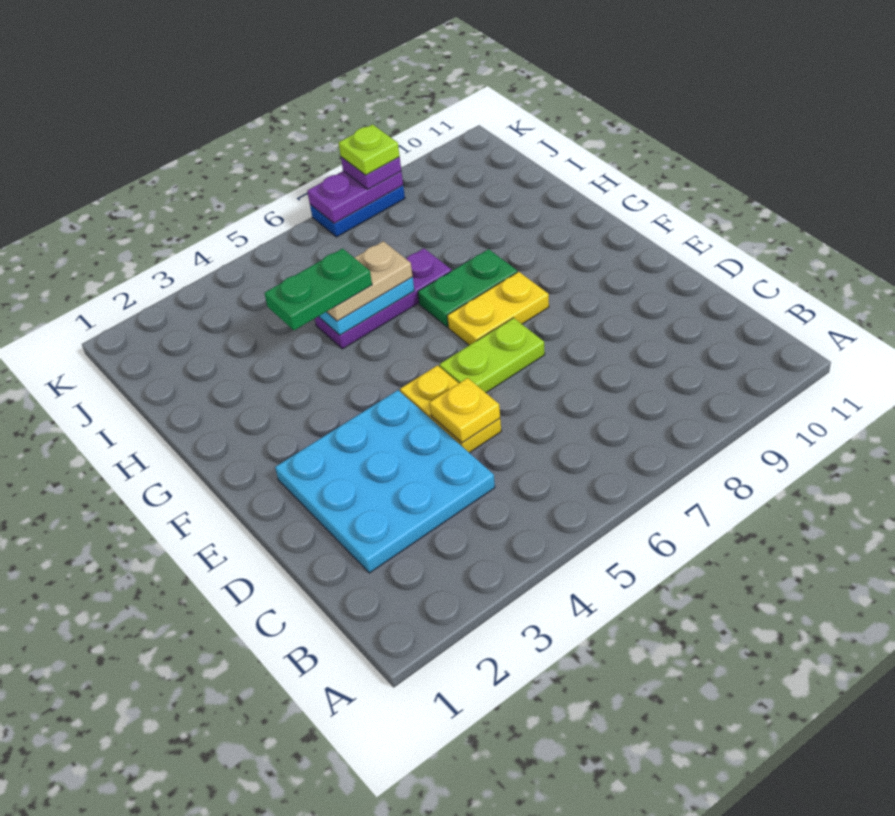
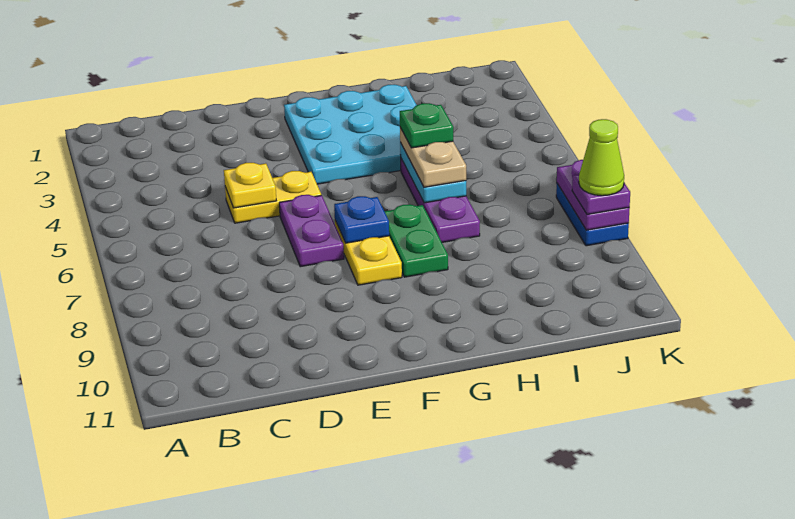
cyan 3x3 plate [275,390,495,573] -> cyan 3x3 plate moved to [284,85,416,184]
lime 1x2 plate [439,318,545,393] -> purple 1x2 plate [279,195,344,267]
none -> blue 1x1 plate [334,196,389,243]
green 1x2 plate [264,248,372,330] -> green 1x1 plate [400,103,453,148]
lime 1x1 plate [339,124,400,175] -> lime 1x1 cone [579,119,624,196]

